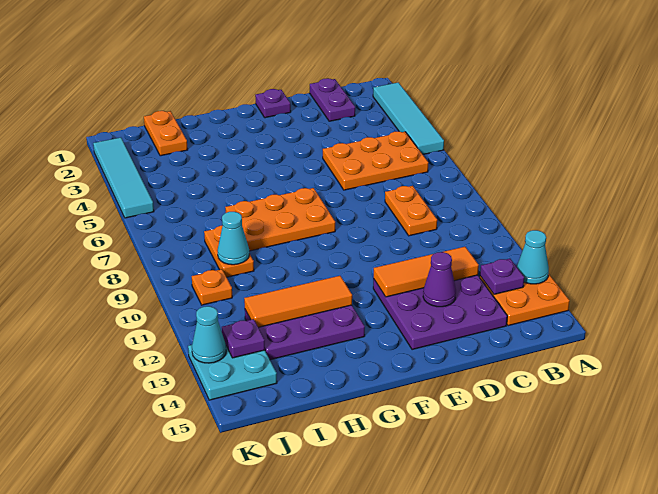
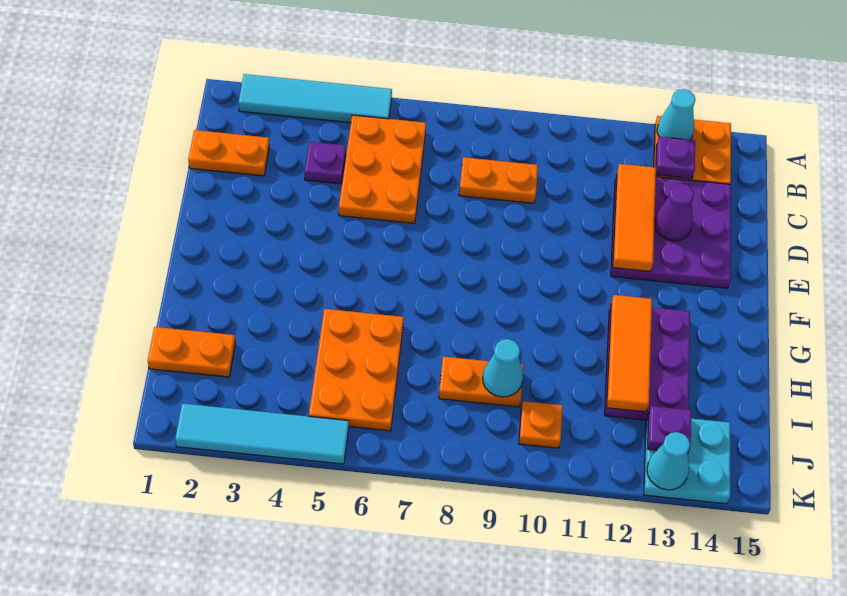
purple 1x2 plate [310,78,355,121] -> orange 1x2 plate [188,130,269,176]
purple 1x1 plate [255,89,291,118] -> purple 1x1 plate moved to [305,142,346,184]
orange 2x3 plate [225,188,335,251] -> orange 2x3 plate moved to [309,309,404,431]

